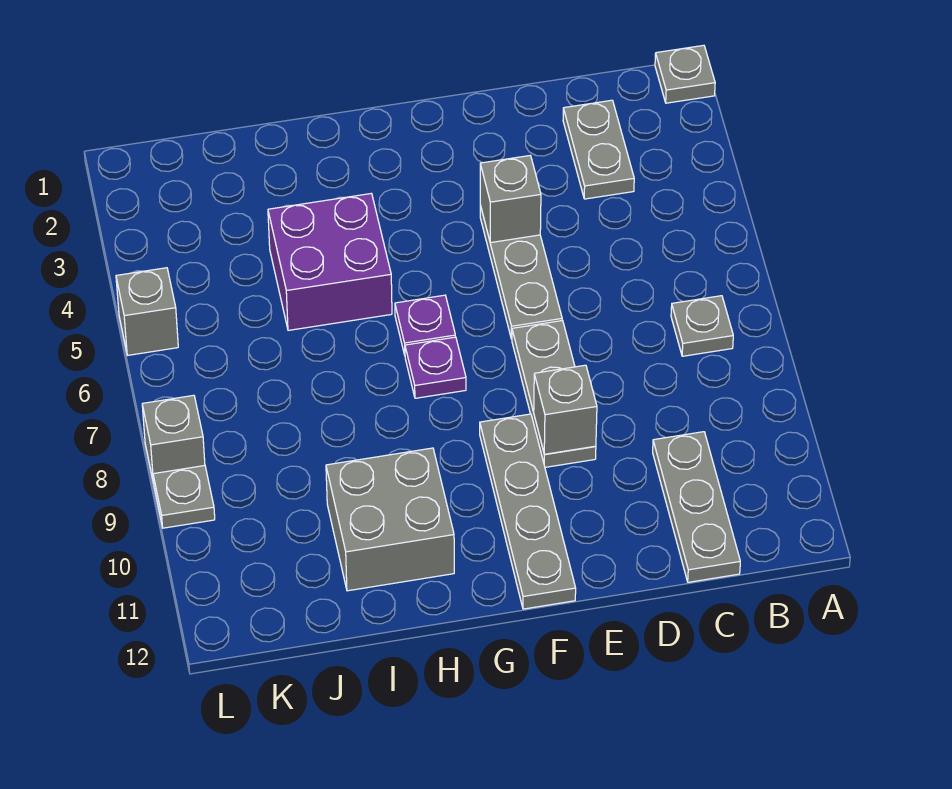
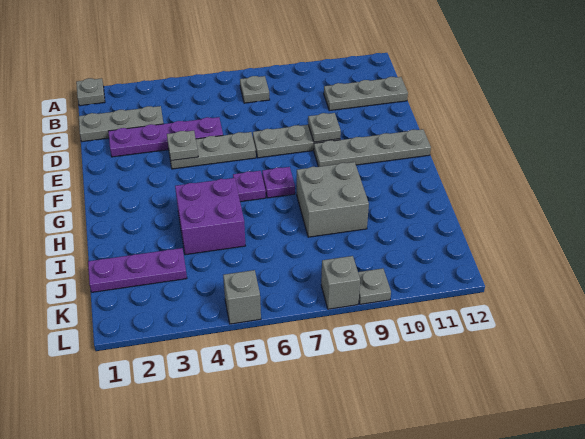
grey 1x2 plate [563,100,634,199] -> grey 1x3 plate [79,106,163,142]
none -> purple 1x4 plate [108,117,223,157]
grey 1x1 brick [480,156,541,243] -> grey 1x1 plate [167,131,198,161]
grey 1x1 brick [534,365,597,454] -> grey 1x1 plate [308,113,341,142]
grey 2x2 brick [326,448,454,591] -> grey 2x2 brick moved to [297,162,369,237]
none -> purple 1x3 plate [88,248,187,292]

